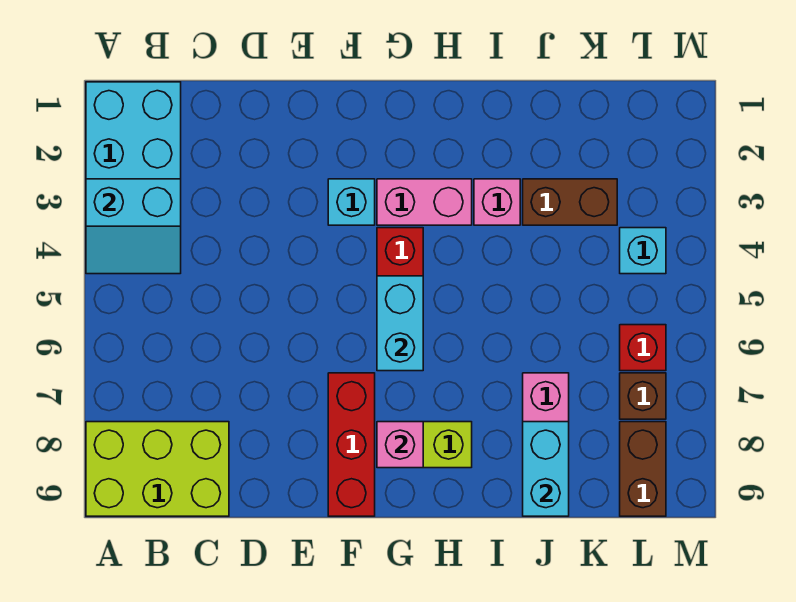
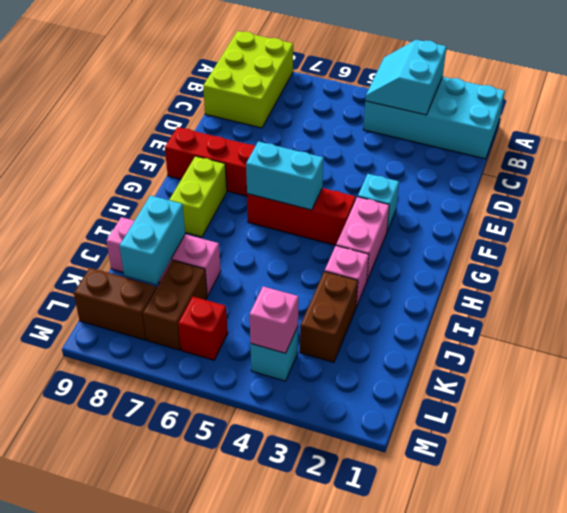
pink 1x1 brick [377,422,423,468] -> pink 1x1 brick moved to [249,287,298,353]
cyan 1x2 brick [523,422,569,516] -> cyan 1x2 brick turned to [120,195,185,284]
brown 1x1 brick [620,373,666,419] -> brown 1x2 brick [143,260,207,350]

